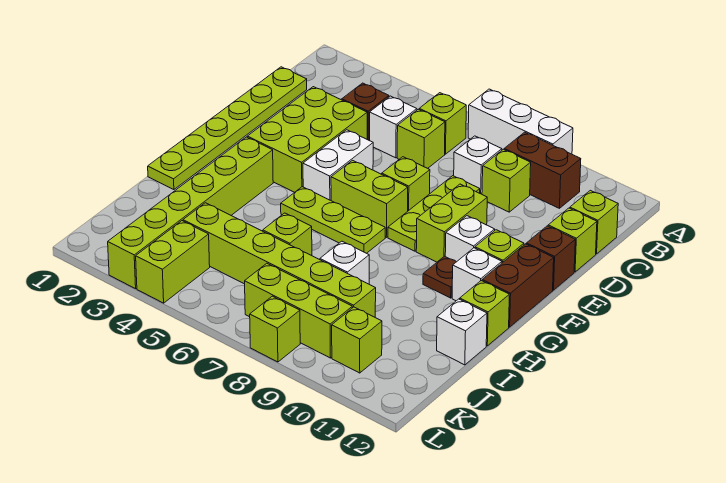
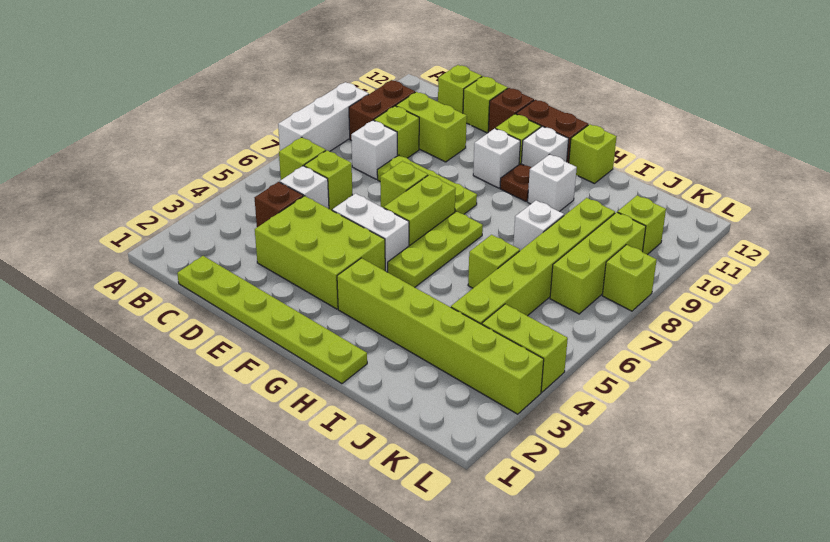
lime 1x2 brick [416,184,487,262] -> lime 1x2 brick moved to [396,92,467,162]
white 1x1 brick [437,299,487,365] -> white 1x1 brick moved to [528,154,577,211]

